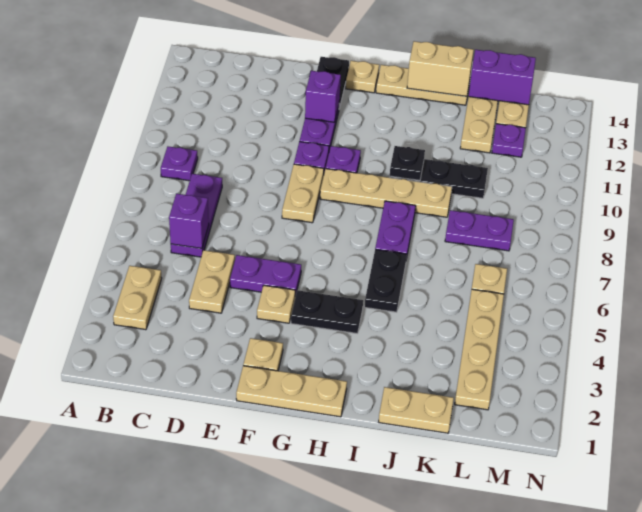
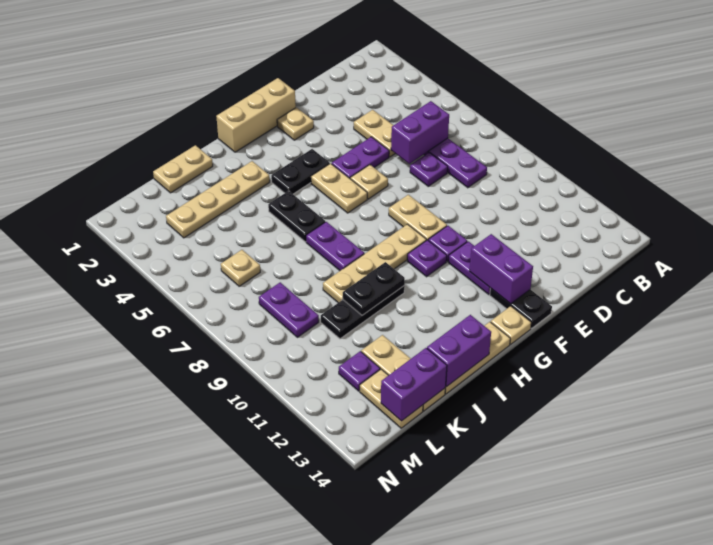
tan 1x2 plate [113,266,162,330] -> tan 1x2 plate moved to [311,163,367,213]
purple 1x1 plate [161,147,198,181] -> purple 1x1 plate moved to [410,152,448,186]
purple 1x1 brick [169,194,209,248] -> purple 1x2 brick [391,101,449,164]
tan 1x3 plate [236,366,347,417] -> tan 1x3 brick [216,78,296,152]
tan 1x1 plate [257,285,295,323] -> tan 1x1 plate moved to [350,165,388,199]
purple 1x1 brick [305,71,341,122] -> purple 1x2 brick [470,234,533,304]
black 1x1 plate [390,146,425,180] -> black 1x2 plate [343,262,405,315]
tan 1x2 brick [407,41,474,96] -> purple 1x2 brick [427,315,491,387]
purple 1x2 plate [445,210,514,251] -> purple 1x2 plate turned to [259,282,319,337]
tan 1x4 plate [455,289,504,410] -> tan 1x4 plate turned to [166,161,270,238]

